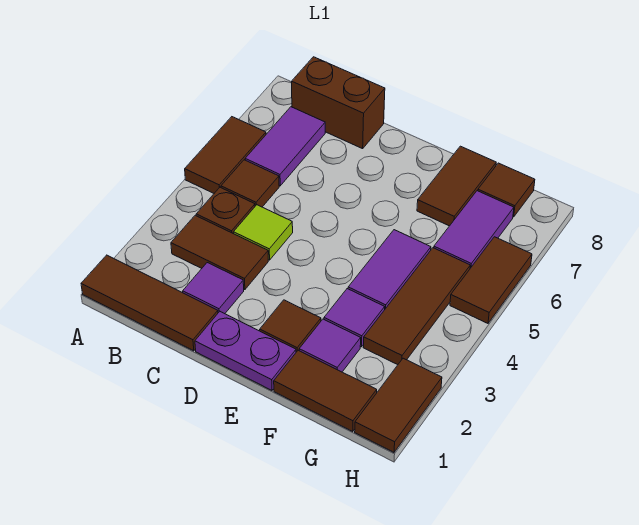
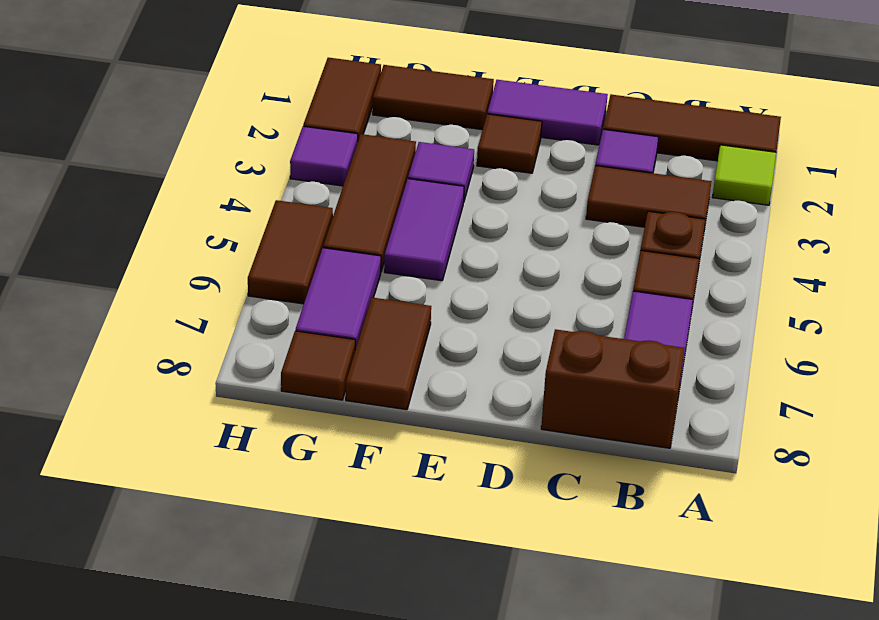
brown 1x2 tile [185,117,266,193] -> none
lime 1x1 tile [233,205,293,260] -> lime 1x1 tile moved to [713,145,776,205]
purple 1x2 plate [195,312,296,390] -> purple 1x2 tile [487,80,608,145]
purple 1x1 tile [299,319,361,372] -> purple 1x1 tile moved to [290,126,358,186]

